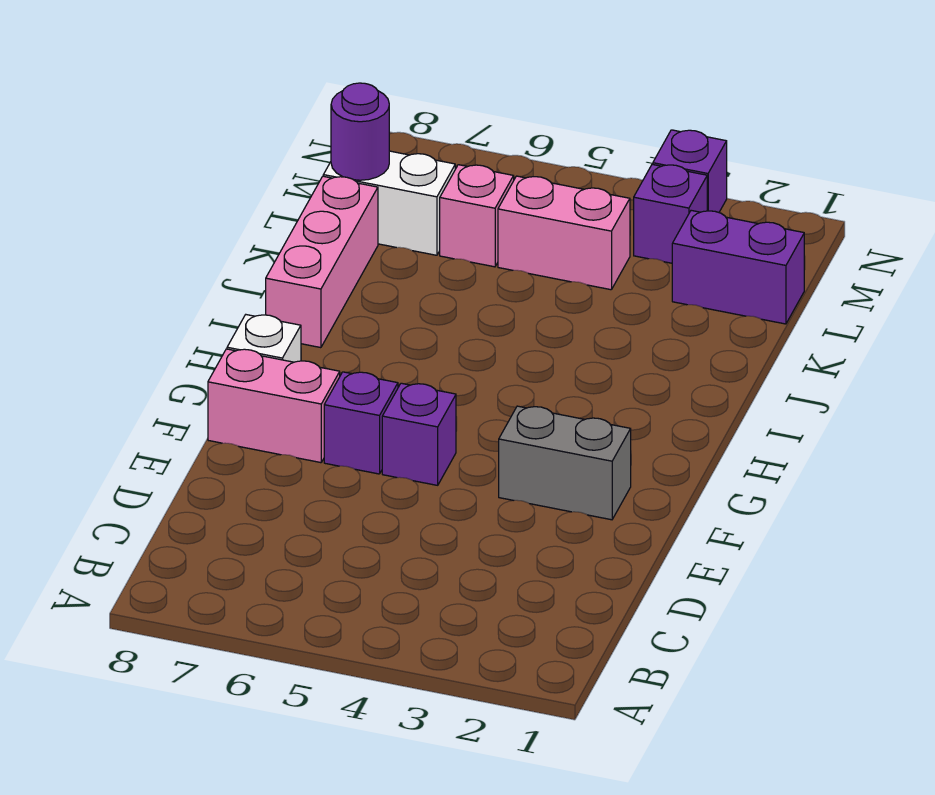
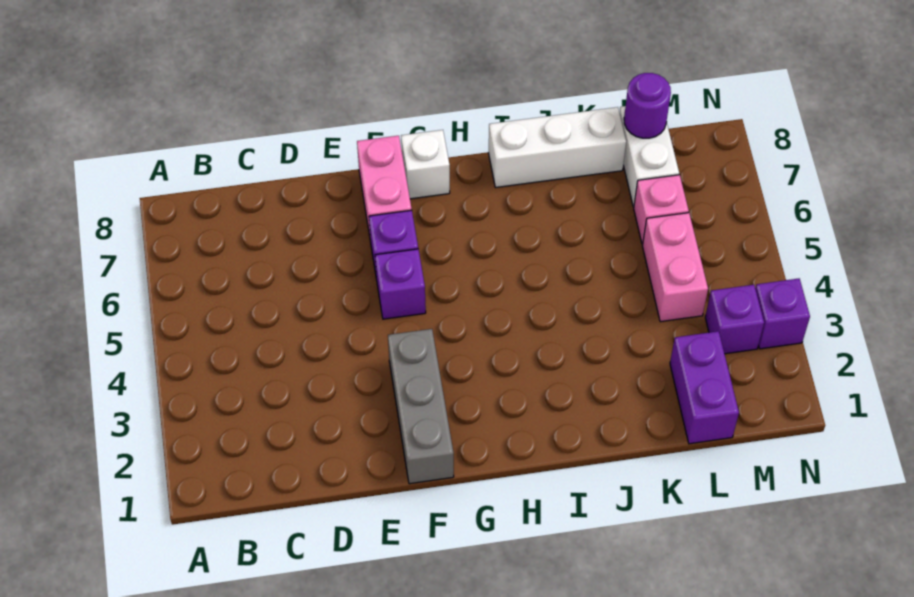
grey 1x2 brick [499,406,631,520] -> grey 1x3 brick [388,329,454,484]
pink 1x3 brick [266,176,378,348] -> white 1x3 brick [488,107,626,187]

